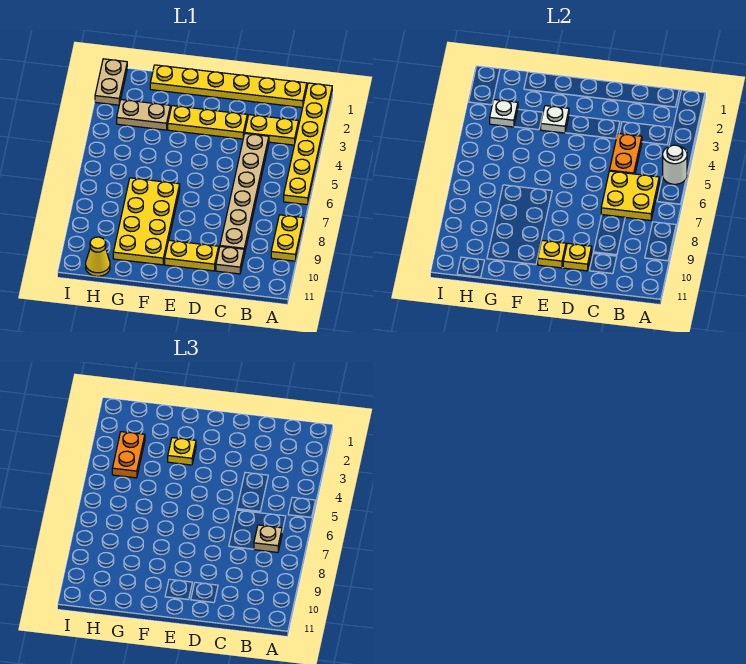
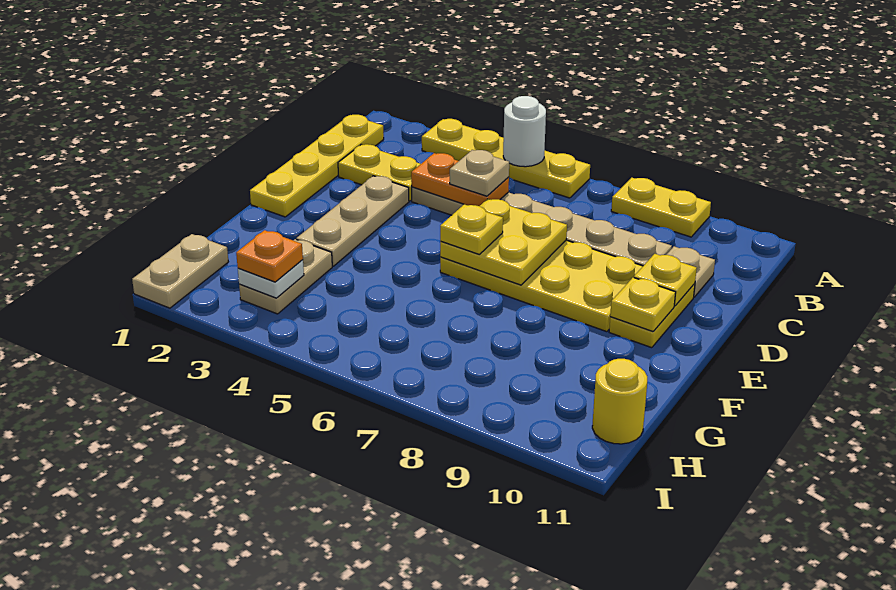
yellow 1x6 plate [284,83,332,205] -> yellow 1x4 plate [422,119,590,198]
yellow 1x6 plate [150,65,307,108] -> yellow 1x4 plate [250,115,384,217]
yellow 1x2 plate [245,115,299,145] -> yellow 1x2 plate turned to [338,144,420,201]
yellow 2x2 plate [601,171,659,220] -> yellow 2x2 plate moved to [440,199,567,285]
tan 1x1 plate [254,525,282,552] -> tan 1x1 plate moved to [450,150,509,196]
yellow 1x3 plate [168,106,247,139] -> tan 1x3 plate [296,176,409,266]
white 1x1 plate [541,106,569,133] -> none
yellow 1x1 plate [168,438,196,465] -> yellow 1x1 plate moved to [440,204,503,254]
yellow 2x4 plate [113,178,180,265] -> yellow 2x4 plate moved to [440,240,643,332]
orange 1x2 plate [112,432,145,478] -> orange 1x1 plate [236,230,303,282]
yellow 1x1 cone [86,237,110,276] -> yellow 1x1 round brick [592,359,647,444]
tan 1x2 plate [95,59,127,105] -> tan 1x2 plate turned to [132,234,228,308]

